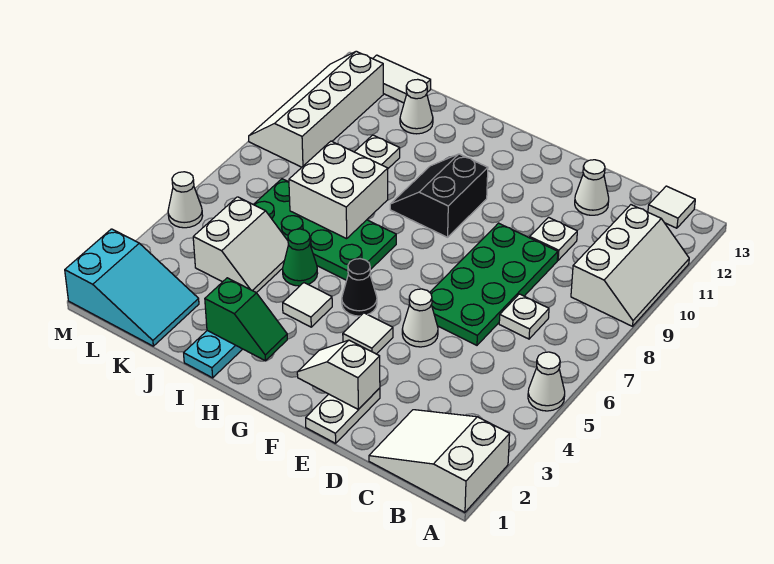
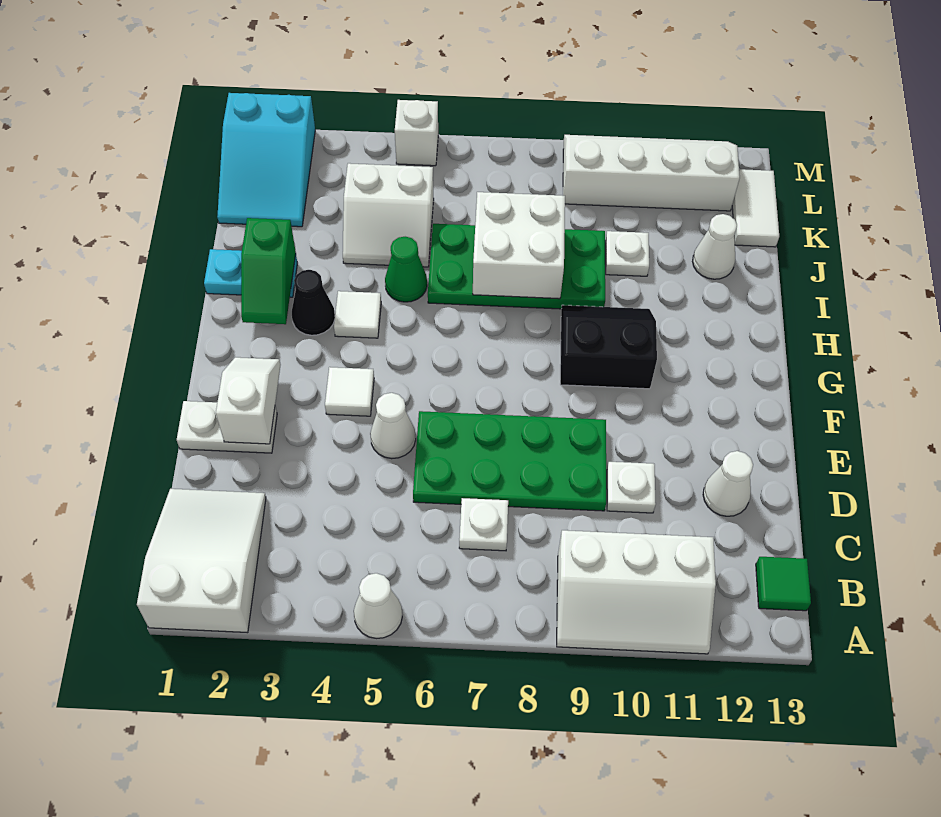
white 1x1 tile [648,186,695,228] -> green 1x1 tile [756,557,811,611]
black 1x1 cone [342,259,377,316] -> black 1x1 cone moved to [292,270,335,335]
green 2x4 plate [253,179,396,280] -> green 2x4 plate turned to [428,224,605,309]
white 1x1 cone [168,172,203,228] -> white 1x1 brick [395,100,438,166]

